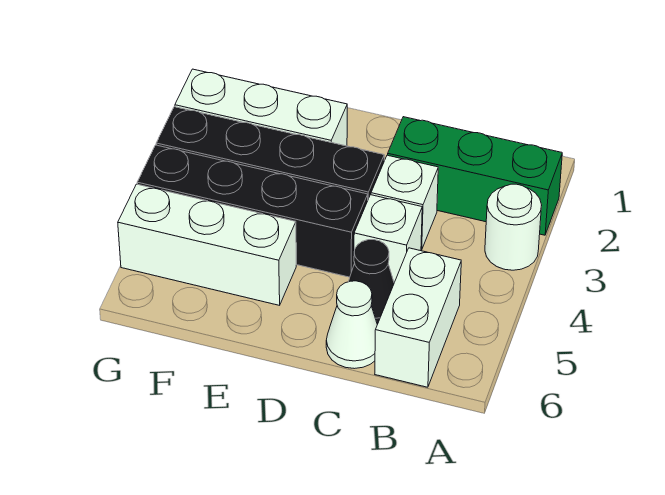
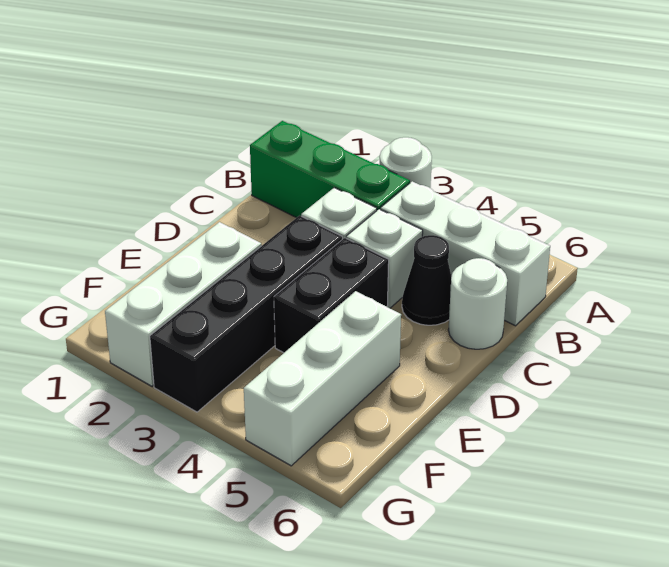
green 1x3 brick [388,117,562,235] -> green 1x3 brick turned to [250,121,410,218]
white 1x2 brick [375,248,461,387] -> white 1x3 brick [381,181,550,326]
white 1x1 cone [326,281,377,369] -> white 1x1 round brick [448,258,507,349]
black 1x4 brick [137,145,368,277] -> black 1x2 brick [274,238,389,353]

